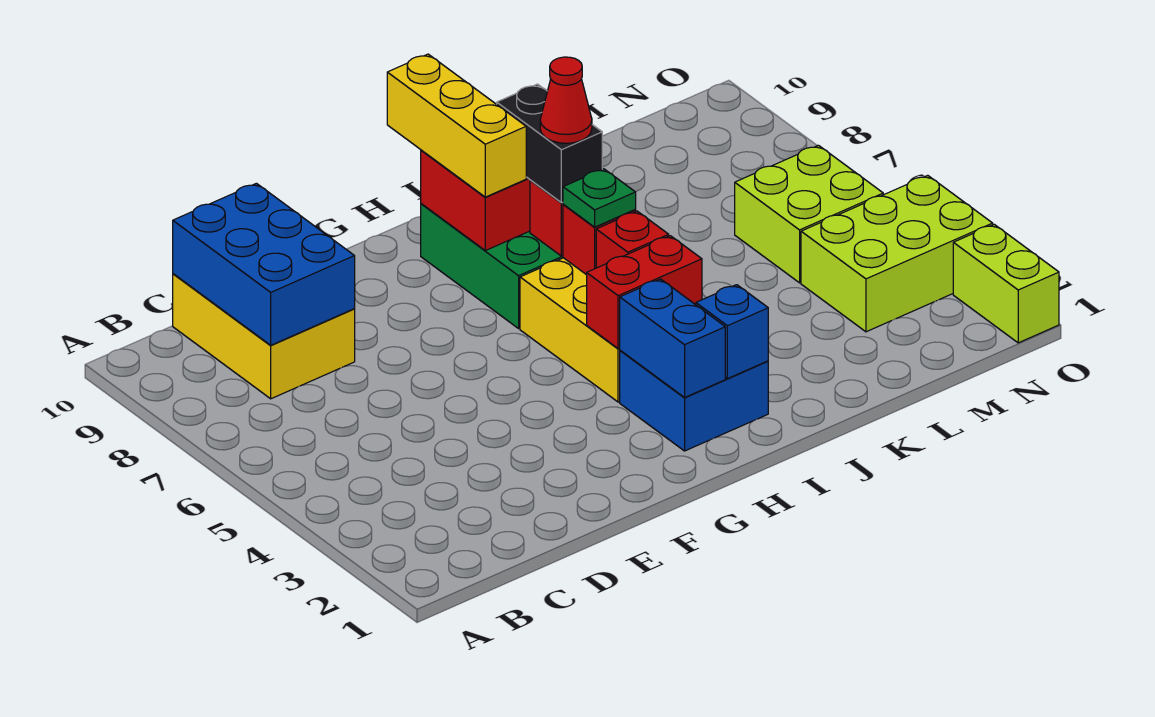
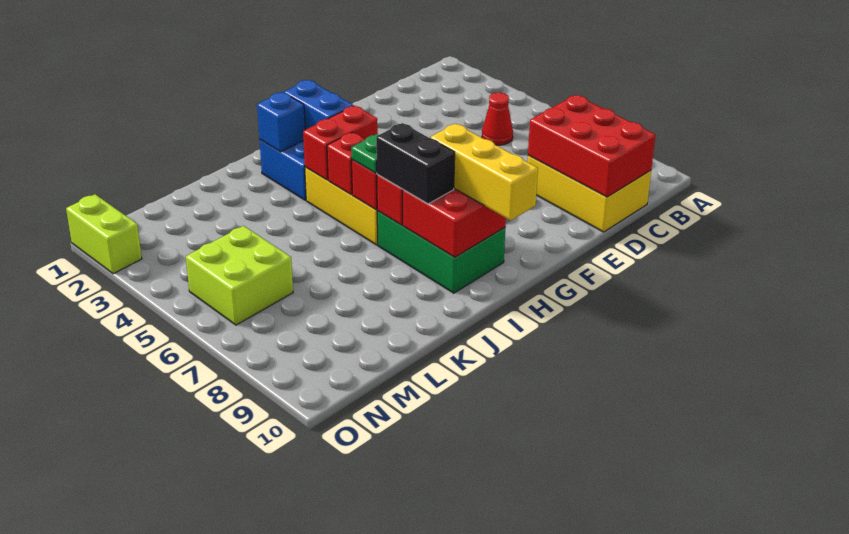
blue 2x3 brick [173,183,355,345] -> red 2x3 brick [528,95,655,197]
red 1x1 cone [540,57,592,143] -> red 1x1 cone moved to [482,93,513,145]
lime 2x3 brick [801,175,993,332] -> none

